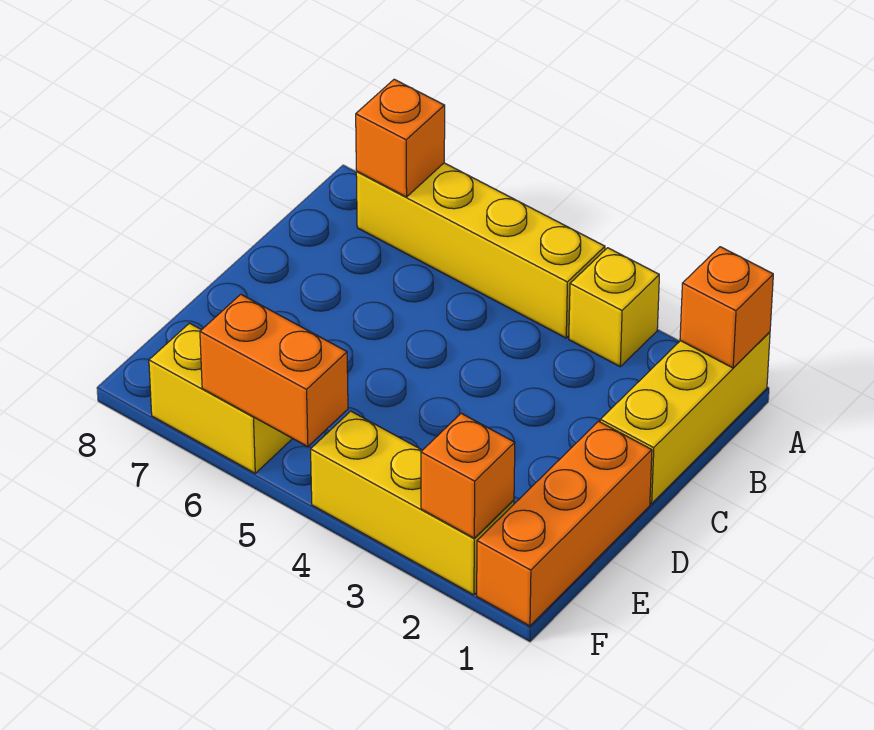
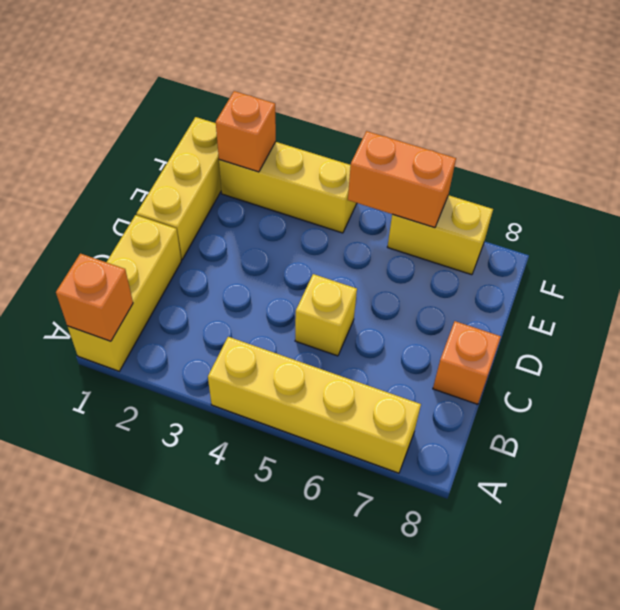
yellow 1x1 brick [569,248,659,367] -> yellow 1x1 brick moved to [295,274,357,356]
orange 1x1 brick [356,79,445,197] -> orange 1x1 brick moved to [433,321,501,404]
orange 1x3 brick [477,421,652,626] -> yellow 1x3 brick [137,117,221,260]

